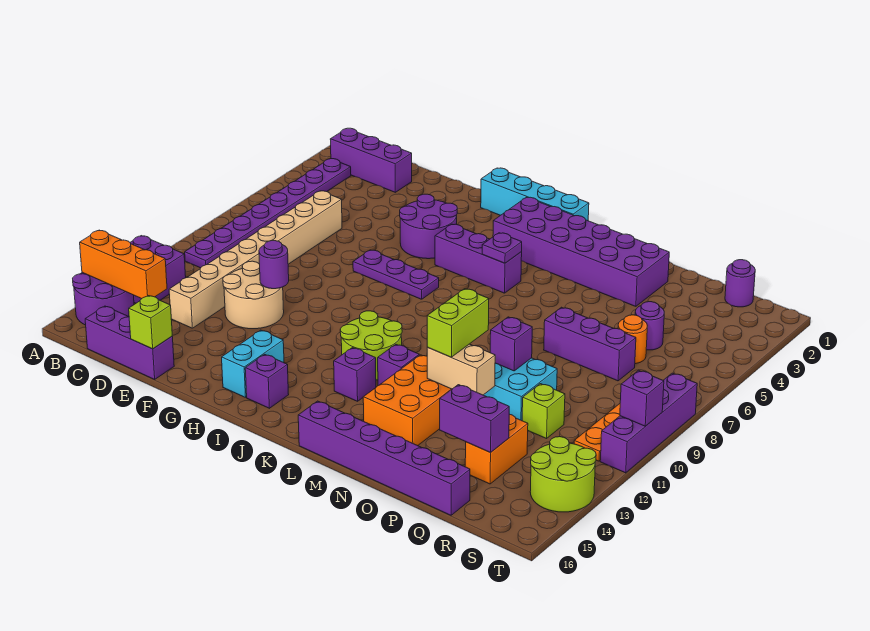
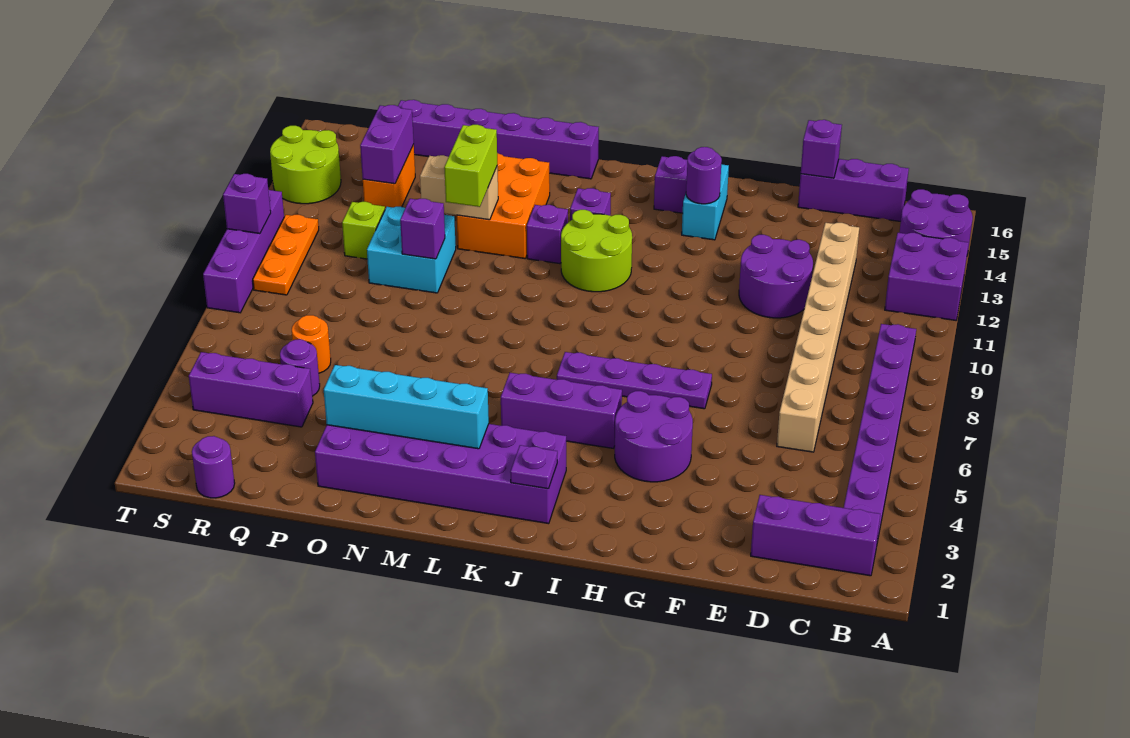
orange 1x3 brick [80,230,167,299] -> none
tan 2x2 round brick [223,261,284,329] -> purple 2x2 round brick [739,235,813,318]
lime 1x1 brick [129,296,172,349] -> purple 1x1 brick [801,120,842,178]
purple 1x1 round brick [259,241,289,289] -> purple 1x1 round brick moved to [686,147,722,204]
purple 1x3 plate [353,250,439,299] -> purple 1x4 plate [557,352,712,409]
cyan 1x4 brick [481,168,589,221] -> cyan 1x4 brick moved to [324,365,489,449]
purple 1x1 plate [482,233,522,263] -> purple 1x1 plate moved to [510,445,557,489]
purple 1x3 brick [544,307,636,381] -> purple 1x3 brick moved to [189,352,313,427]
purple 1x2 brick [440,385,509,453] -> purple 1x2 brick turned to [360,105,414,184]

